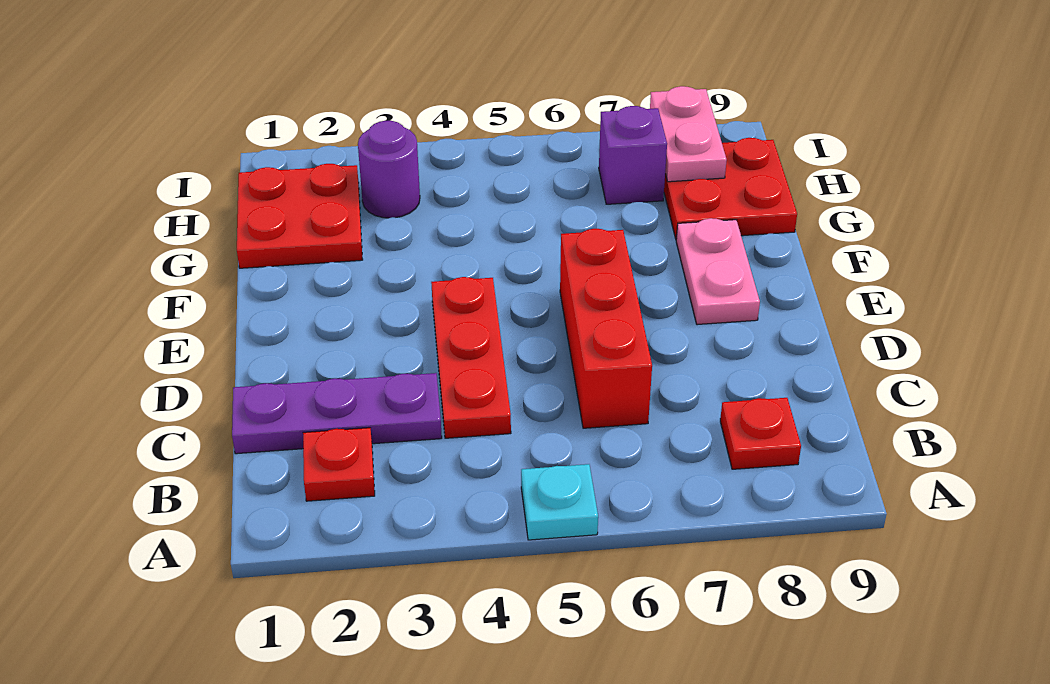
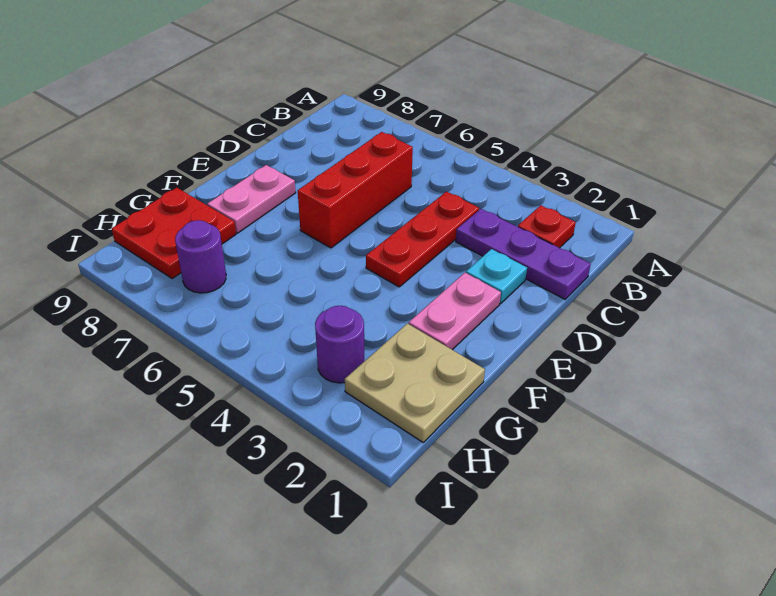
cyan 1x1 plate [521,464,598,540] -> cyan 1x1 plate moved to [466,249,527,304]
red 1x1 plate [720,398,801,469] -> none
red 2x2 plate [237,164,363,268] -> tan 2x2 plate [345,323,485,442]
purple 1x1 brick [599,106,667,204] -> purple 1x1 round brick [175,220,226,293]
pink 1x2 plate [650,86,727,182] -> pink 1x2 plate moved to [409,273,501,350]

